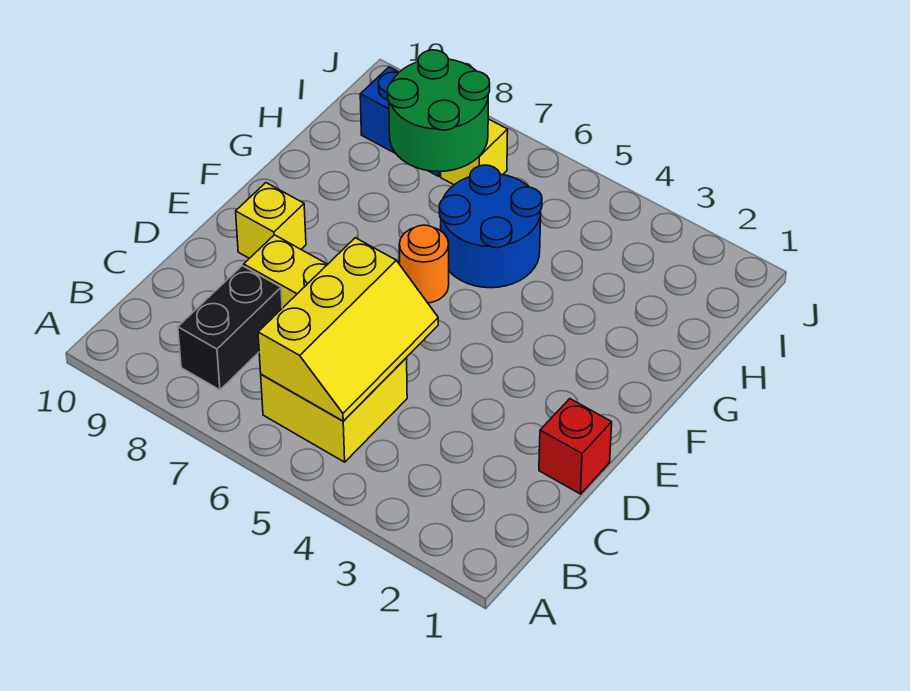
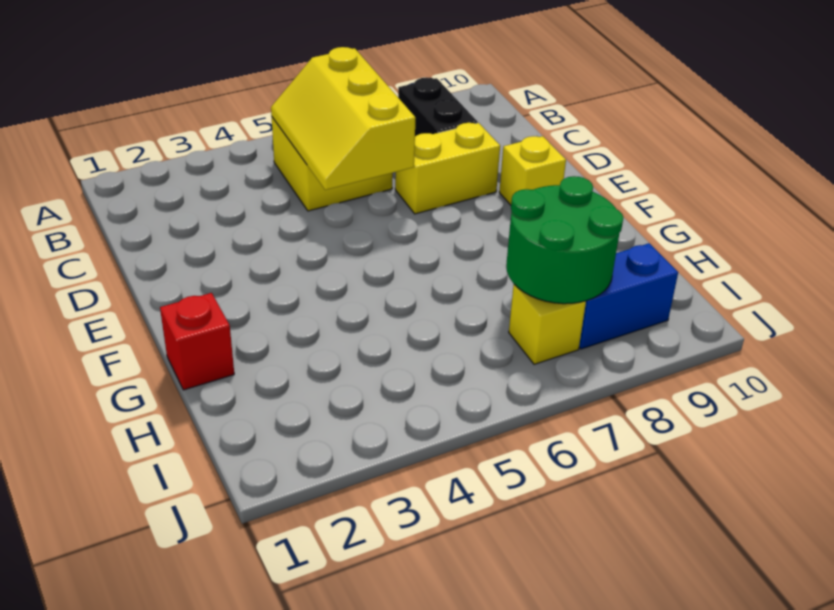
red 1x1 brick [539,399,612,494] -> red 1x1 brick moved to [160,293,234,390]
orange 1x1 round brick [399,225,449,303] -> none
blue 2x2 round brick [439,165,542,288] -> none

